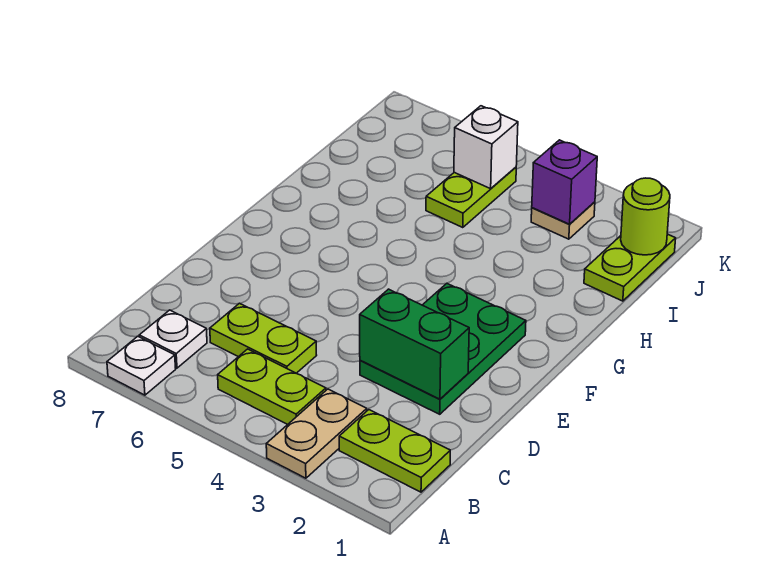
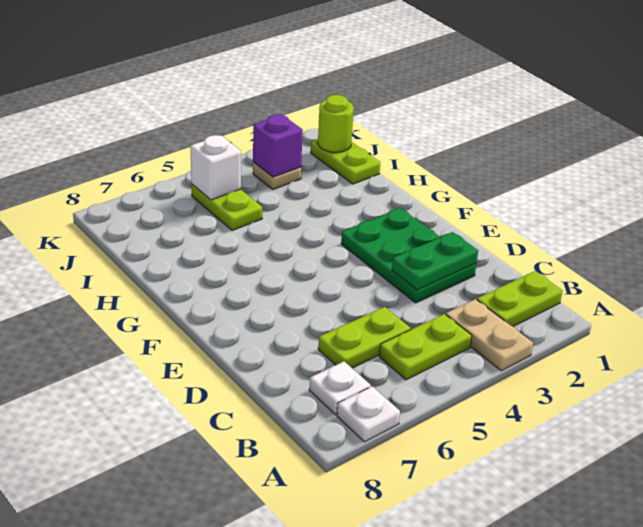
green 1x2 brick [360,289,469,399] -> green 1x2 plate [392,232,478,290]

